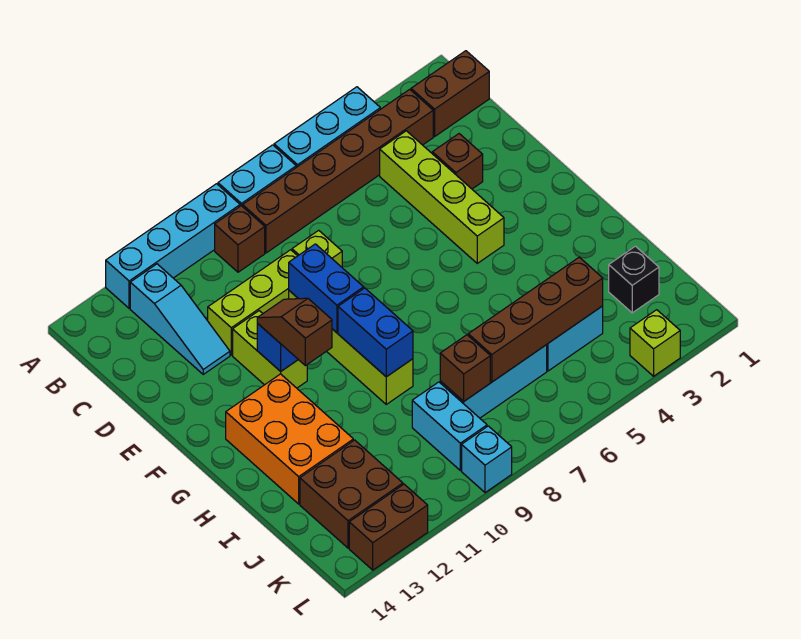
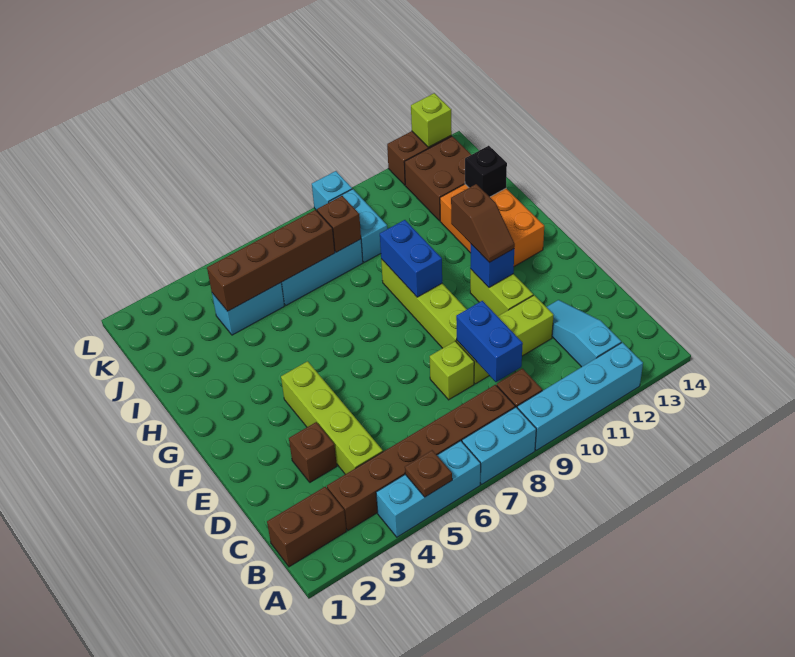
none -> brown 1x1 plate [405,450,452,497]
blue 1x2 brick [289,244,364,333] -> blue 1x2 brick moved to [456,301,523,382]
black 1x1 brick [609,246,659,313] -> black 1x1 brick moved to [465,146,507,197]
lime 1x1 brick [630,310,680,376] -> lime 1x1 brick moved to [411,93,452,147]

